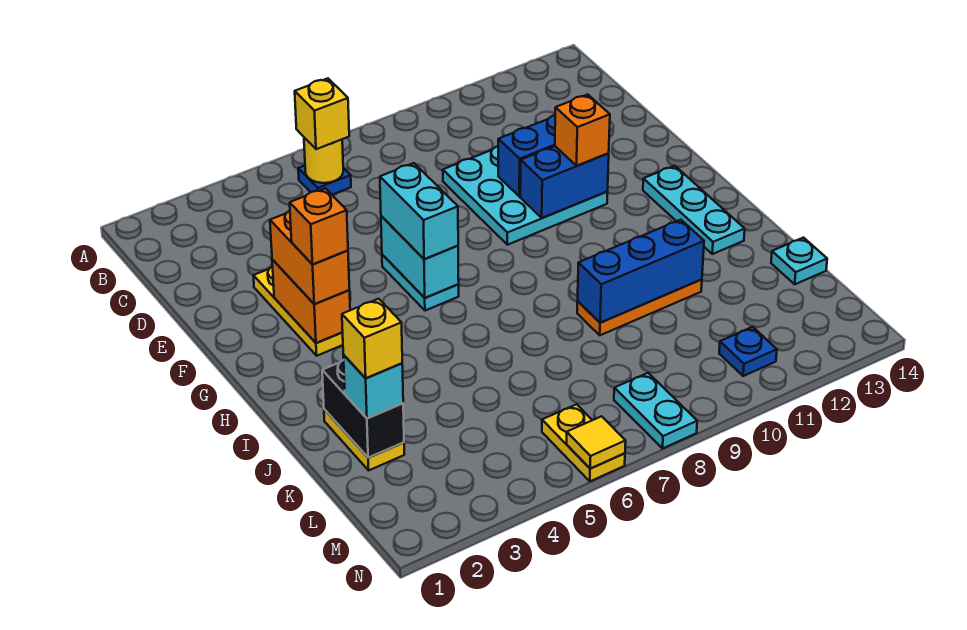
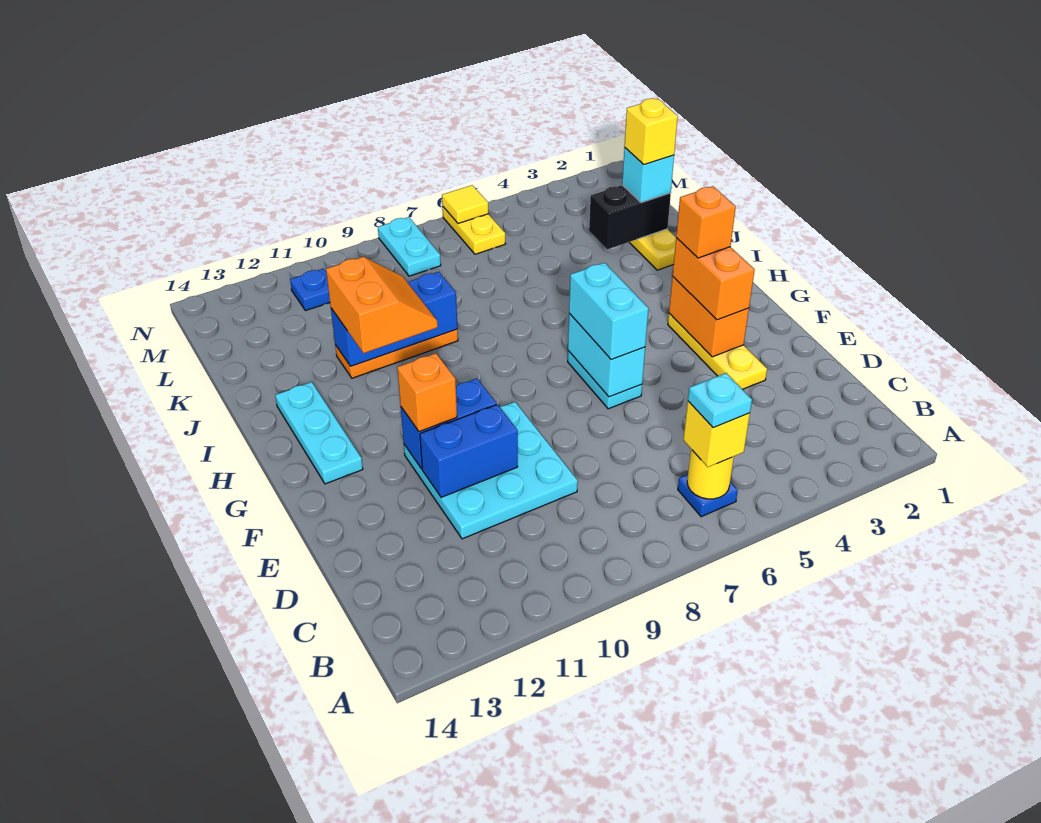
none -> orange 2x2 slope [326,257,438,353]
black 1x2 brick [322,360,404,458] -> black 1x2 brick turned to [589,185,671,249]
cyan 1x1 plate [771,238,827,284] -> cyan 1x1 plate moved to [688,373,752,428]

